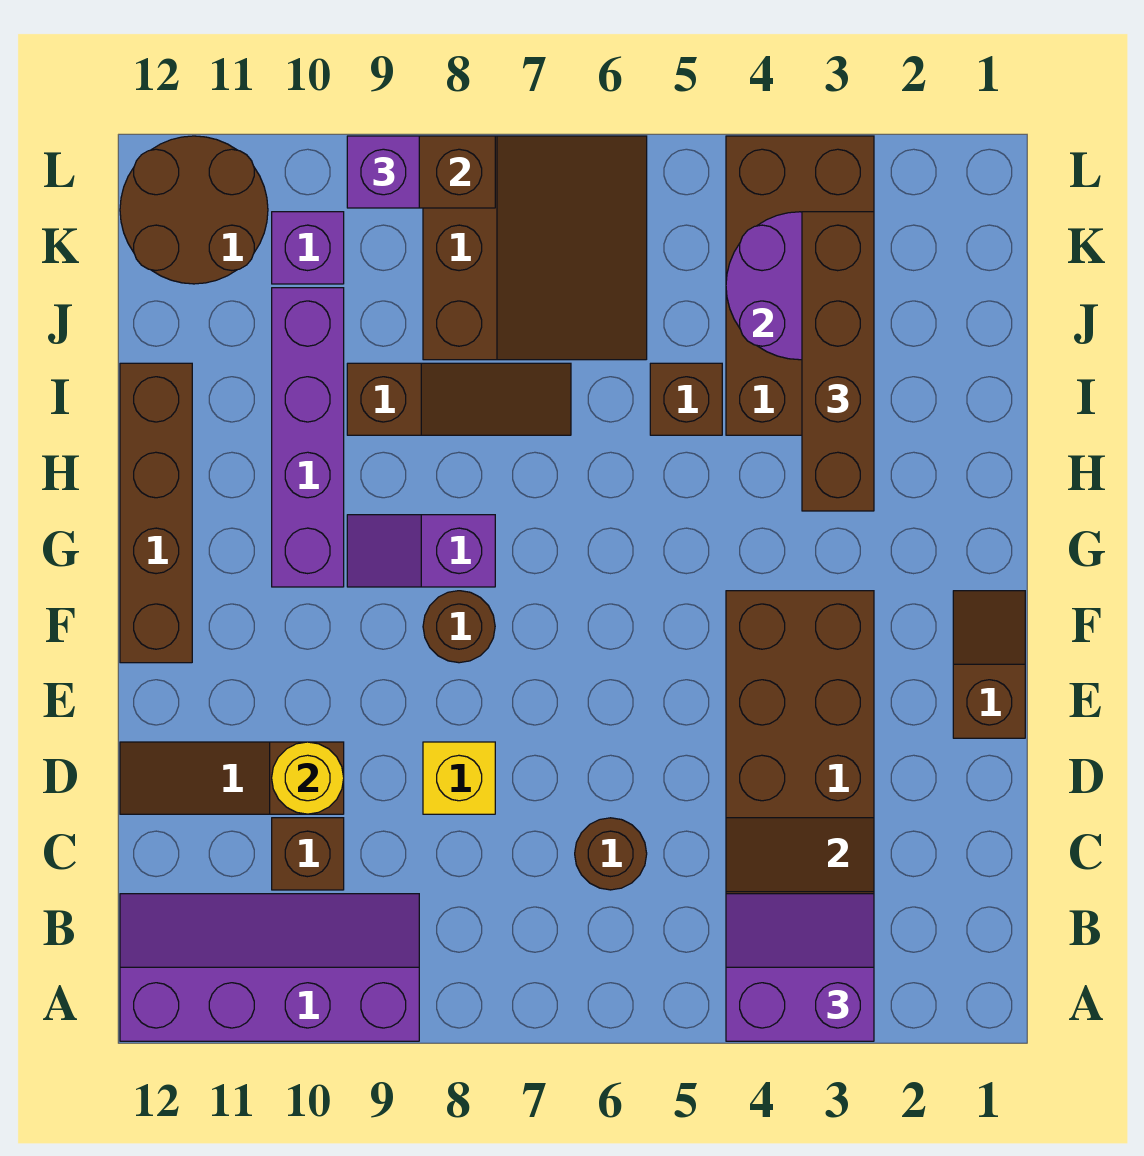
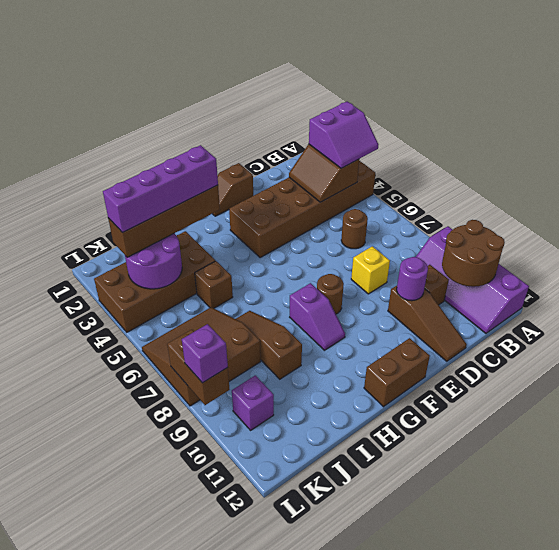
purple 2x2 slope [726,894,874,1041] -> purple 2x2 slope turned to [309,101,378,168]
yellow 1x1 round brick [272,742,344,814] -> purple 1x1 round brick [397,257,428,301]
brown 1x4 brick [120,363,192,663] -> brown 1x2 brick [364,338,430,407]
purple 1x4 brick [272,288,344,587] -> purple 1x4 brick moved to [103,145,218,232]
brown 2x2 round brick [120,136,268,284] -> brown 2x2 round brick moved to [442,220,505,287]

